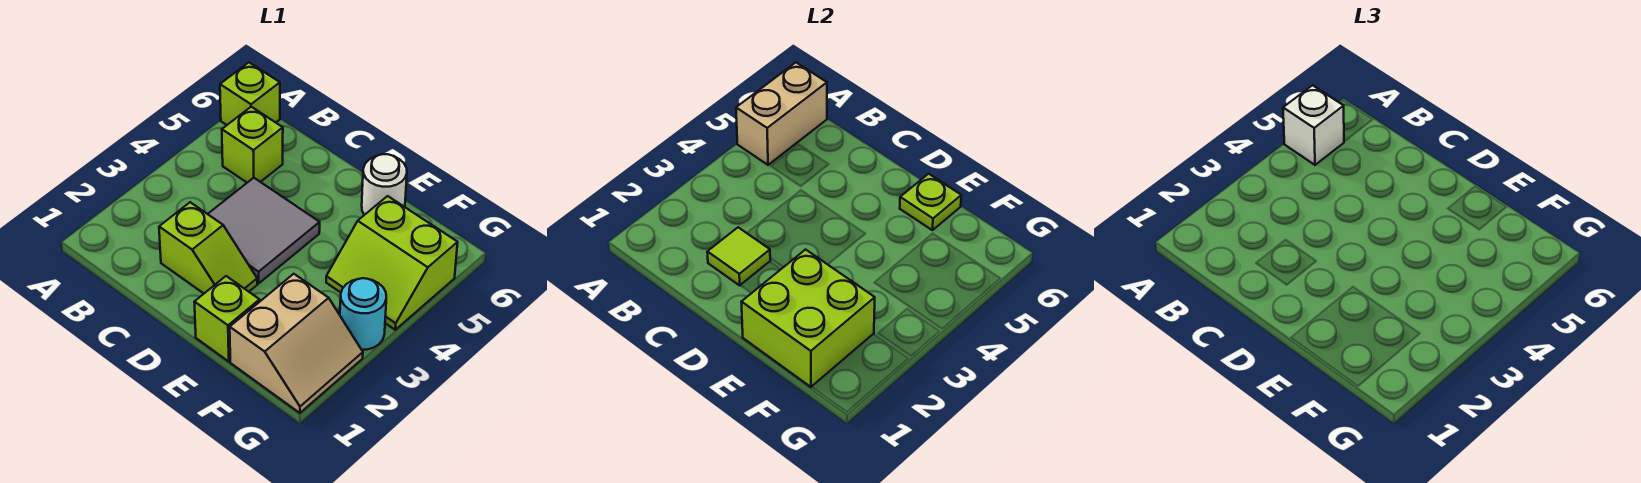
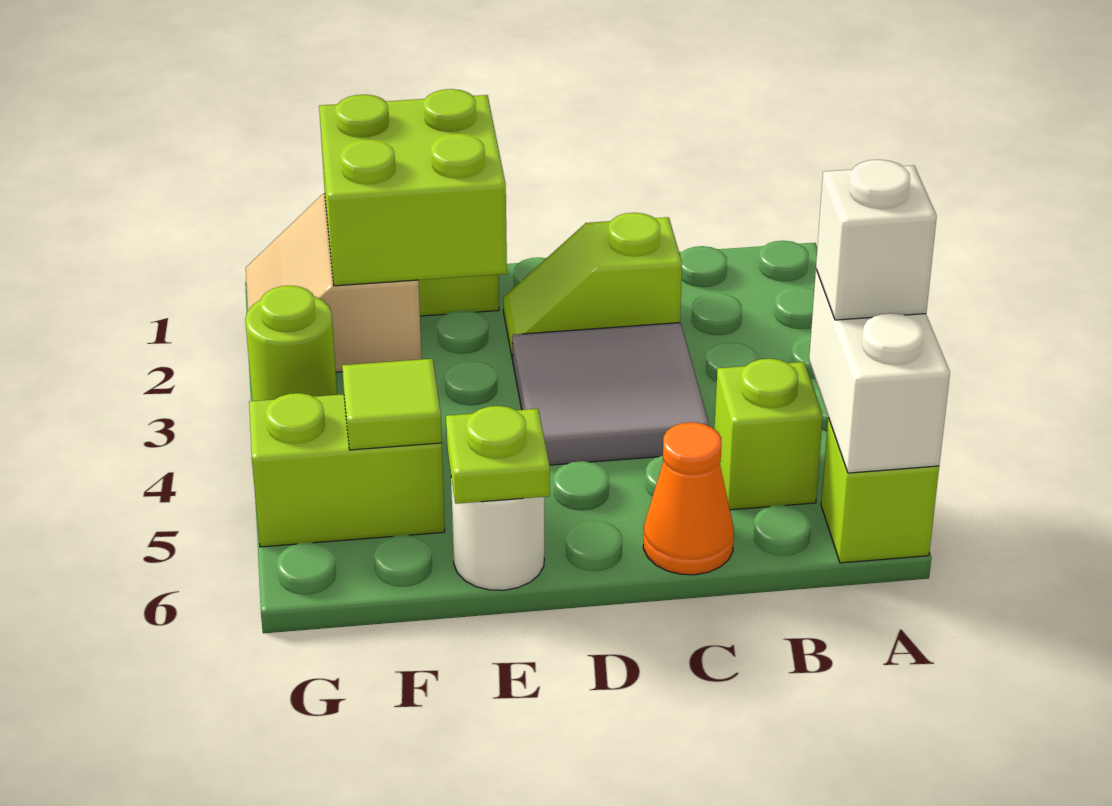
tan 1x2 brick [736,63,827,165] -> white 1x2 brick [809,270,950,473]
lime 1x1 tile [707,227,770,285] -> lime 1x1 tile moved to [342,359,442,450]
none -> orange 1x1 cone [643,422,734,575]
cyan 1x1 round brick [340,278,386,350] -> lime 1x1 round brick [245,286,337,401]

